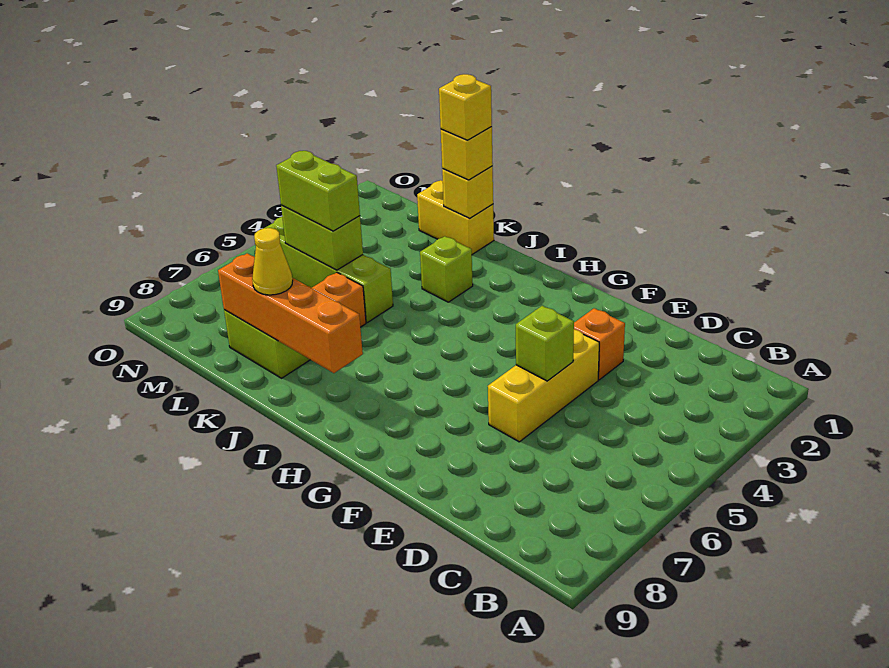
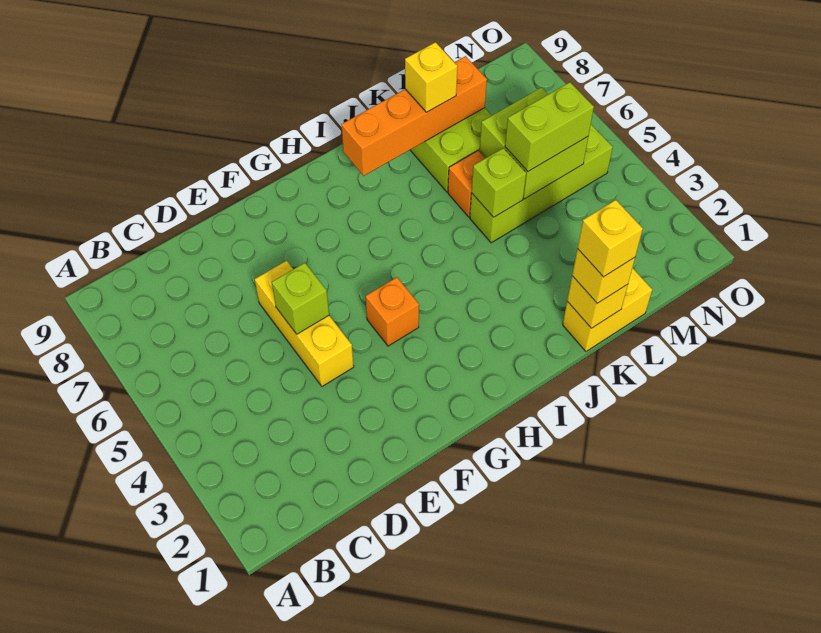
orange 1x1 brick [574,308,625,380] -> orange 1x1 brick moved to [366,277,419,346]
lime 1x1 brick [420,236,473,302] -> lime 1x1 brick moved to [472,148,526,217]
yellow 1x1 cone [252,228,293,295] -> yellow 1x1 brick [405,42,457,112]
lime 1x2 brick [281,205,363,270] -> lime 2x2 brick [480,88,588,199]

